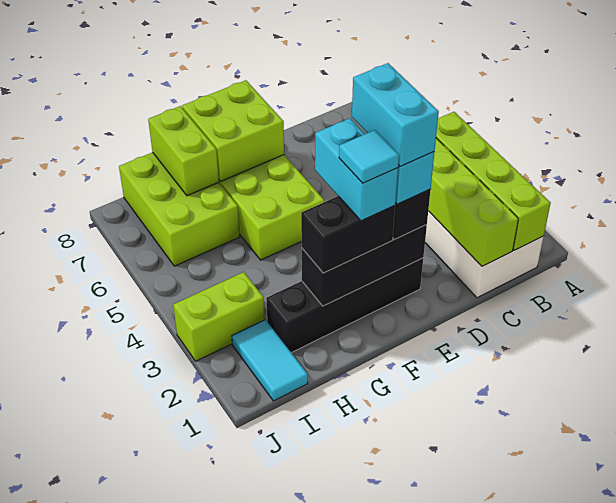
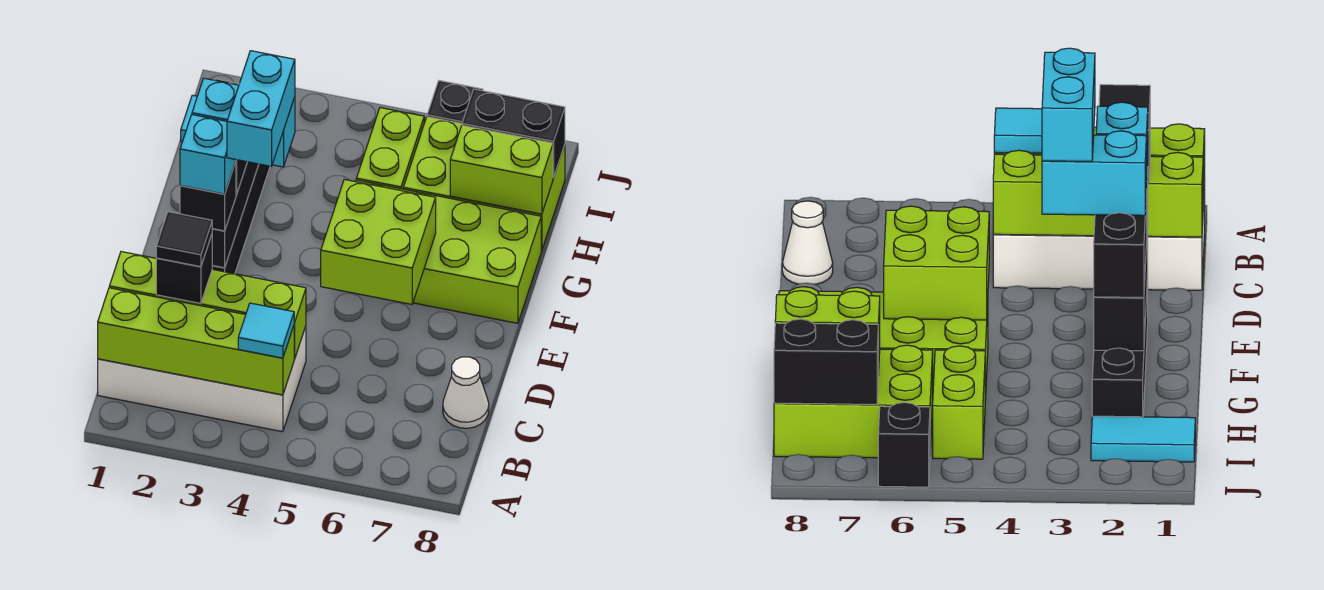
none -> black 1x1 brick [156,235,212,304]
none -> black 1x1 tile [156,212,212,267]
none -> white 1x1 cone [443,357,489,428]
cyan 1x2 brick [352,63,439,166] -> cyan 1x2 brick turned to [227,51,295,166]
cyan 1x1 tile [339,130,399,183] -> cyan 1x1 tile moved to [238,303,295,358]
lime 2x2 brick [182,80,284,181] -> lime 2x2 brick moved to [321,180,436,304]
lime 1x2 brick [173,272,265,361] -> lime 1x2 brick moved to [356,108,424,189]
none -> black 1x2 brick [462,89,565,178]
none -> black 1x1 brick [427,81,483,123]

